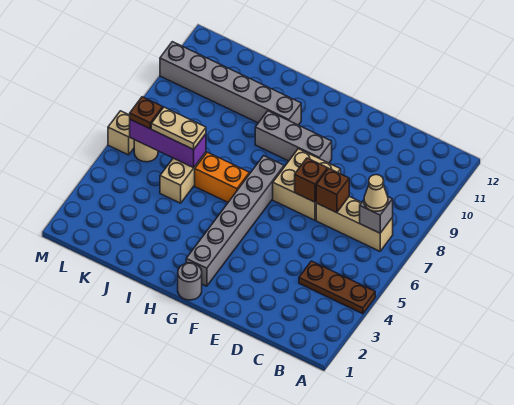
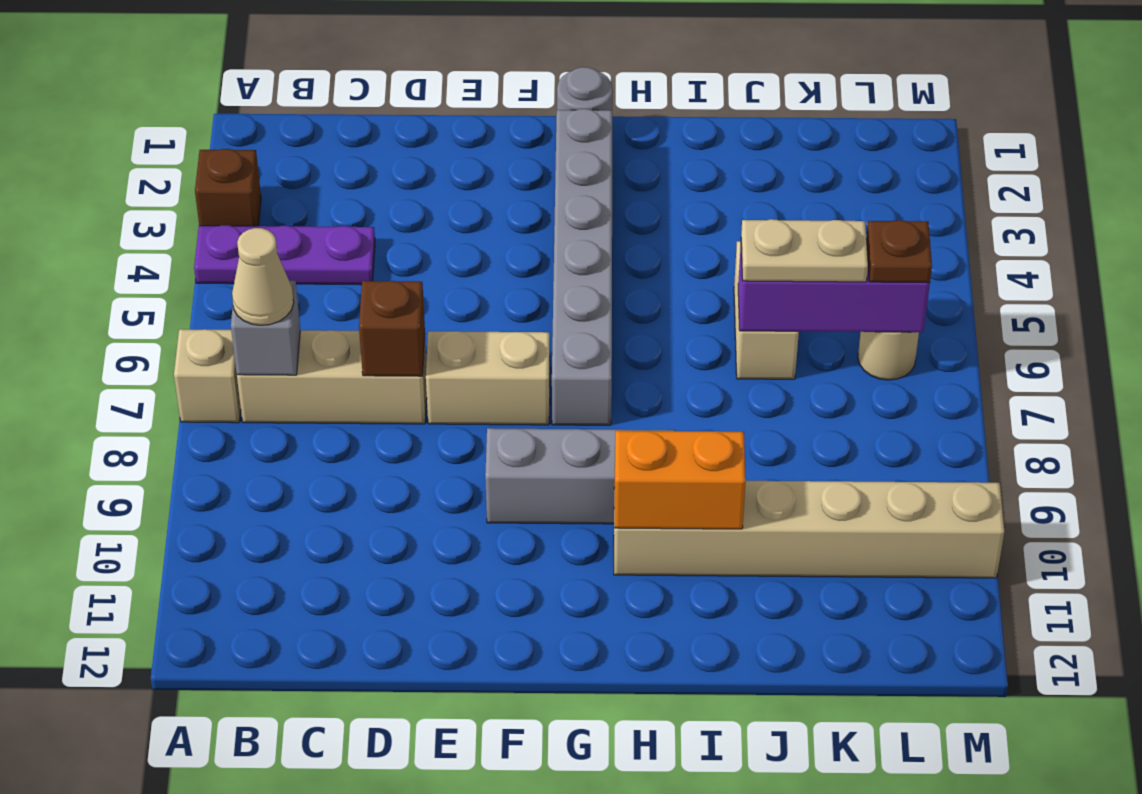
brown 1x3 plate [299,261,375,314] -> purple 1x3 plate [194,225,375,285]
tan 2x2 brick [273,149,341,220] -> tan 1x2 brick [426,331,550,425]
brown 1x1 brick [295,158,328,202] -> brown 1x1 brick moved to [195,149,261,226]
orange 1x2 brick [195,152,249,202] -> orange 1x2 brick moved to [615,431,746,529]
grey 1x6 brick [160,42,301,125] -> tan 1x6 brick [614,481,1004,578]
tan 1x1 brick [108,111,134,155] -> tan 1x1 brick moved to [174,329,241,423]

